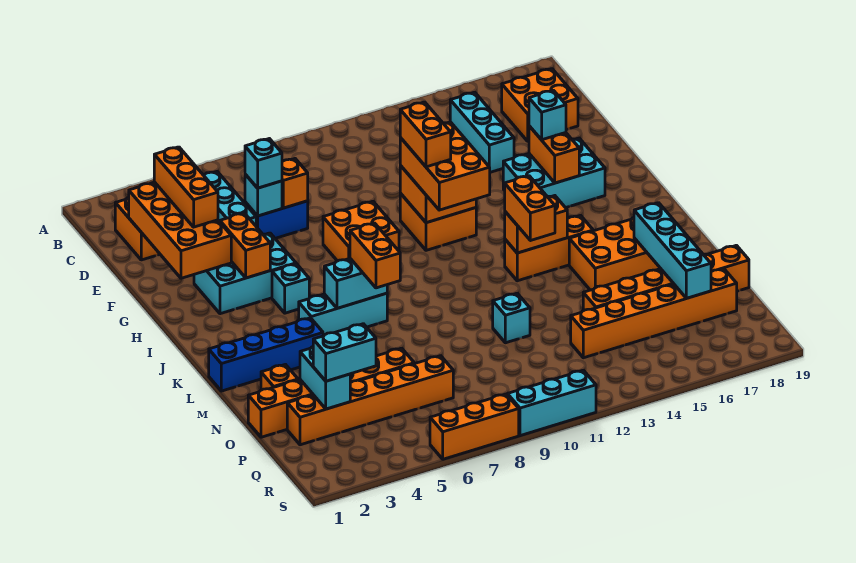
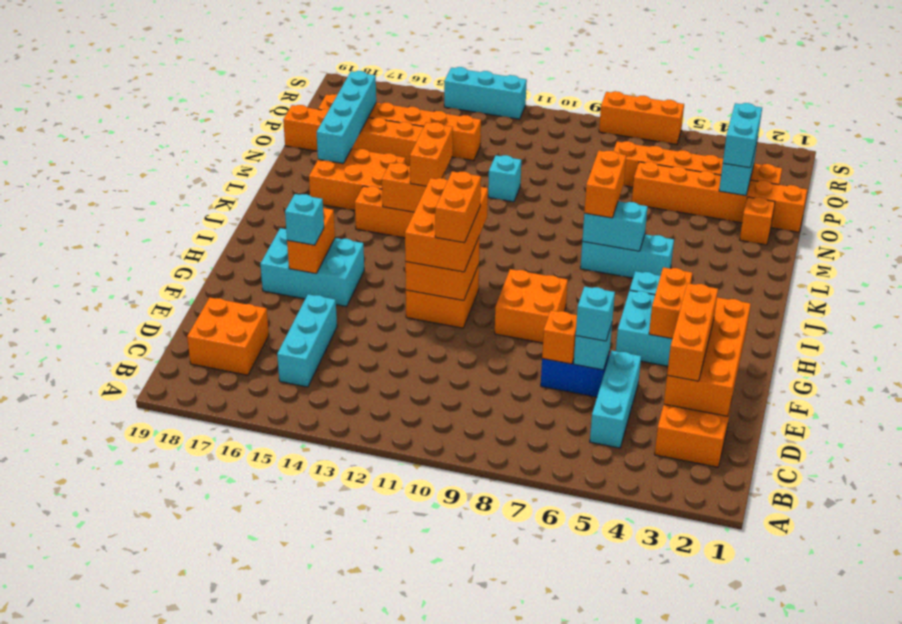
blue 1x4 brick [209,318,323,391] -> none
cyan 1x2 brick [313,324,376,381] -> cyan 1x2 brick turned to [723,103,762,168]
cyan 1x3 brick [507,370,596,436] -> cyan 1x3 brick moved to [444,67,527,119]

